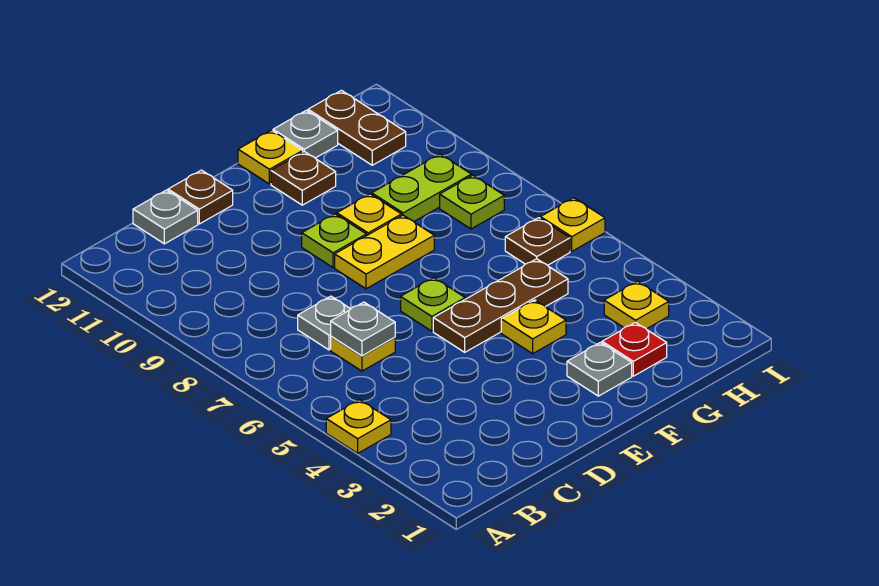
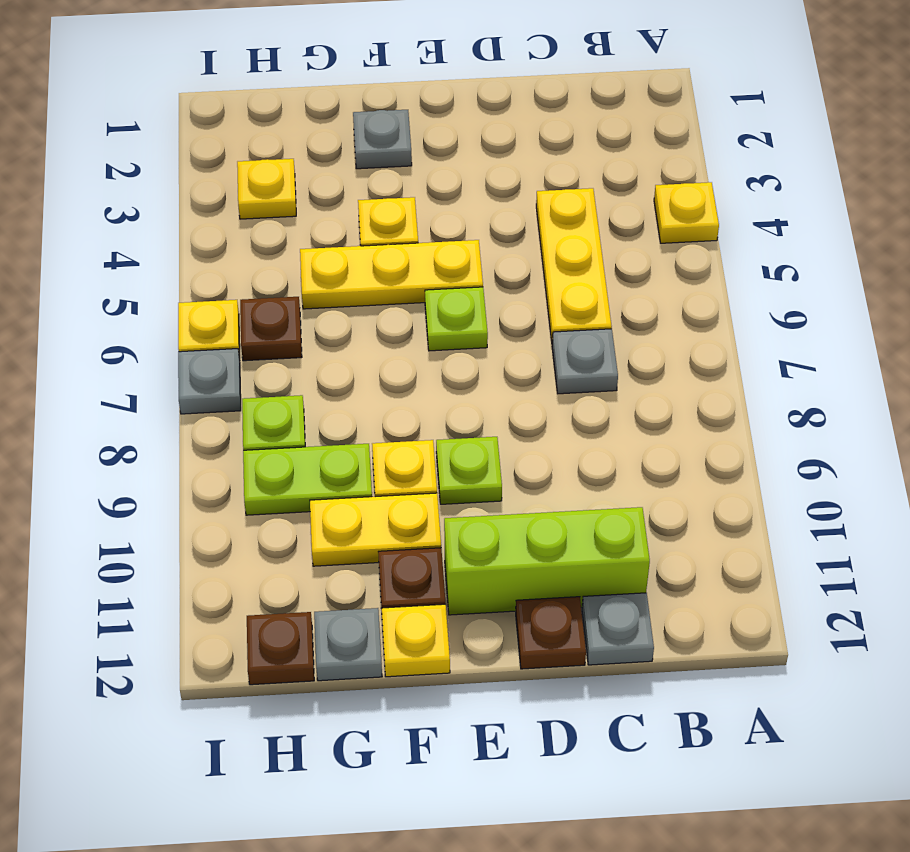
yellow 1x1 plate [331,336,395,371] -> yellow 1x3 plate [536,188,612,341]
grey 1x1 plate [331,302,395,356] -> grey 1x1 plate moved to [178,349,241,414]
none -> lime 1x3 brick [444,507,650,615]
brown 1x3 plate [433,259,568,352] -> yellow 1x3 plate [300,240,483,309]
yellow 1x2 plate [335,215,434,289] -> yellow 1x2 plate moved to [310,493,441,566]
red 1x1 plate [602,322,667,376] -> none
brown 1x2 plate [308,90,406,165] -> brown 1x1 plate [247,612,314,685]

